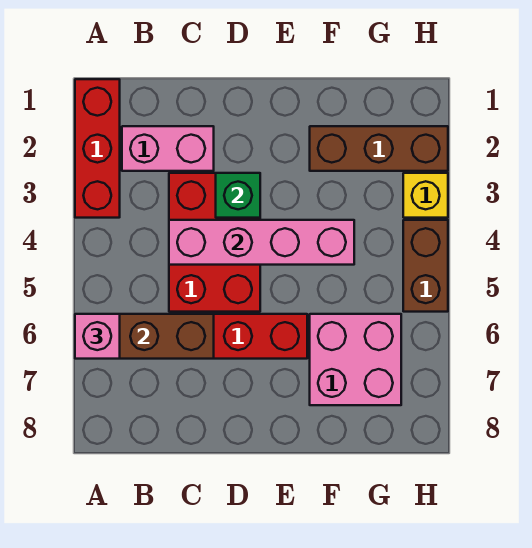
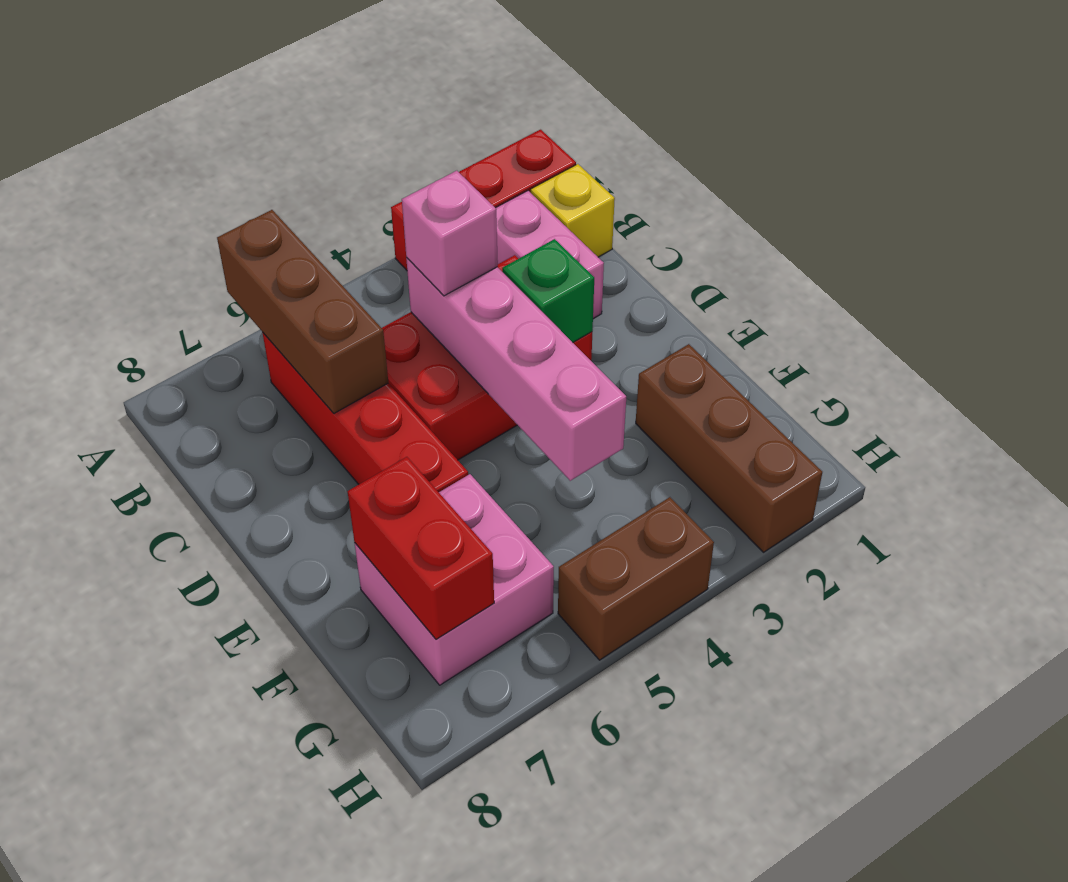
pink 1x1 brick [75,314,120,359] -> pink 1x1 brick moved to [402,171,498,296]
none -> red 1x2 brick [348,457,494,639]
yellow 1x1 brick [403,173,448,218] -> yellow 1x1 brick moved to [531,164,615,257]

